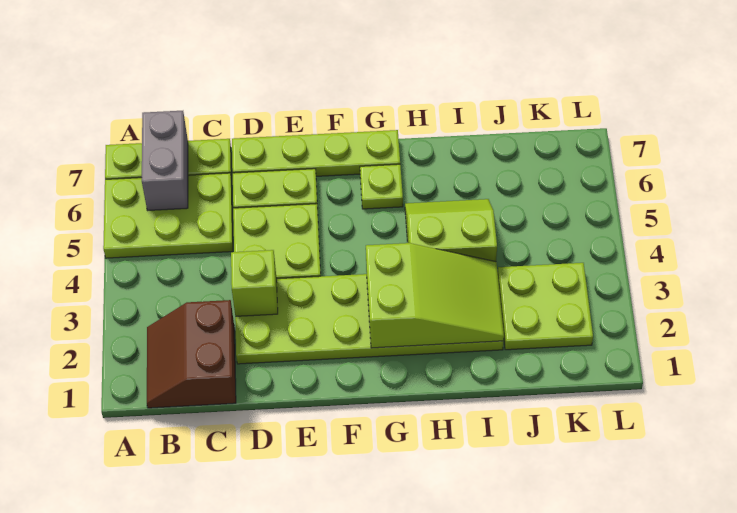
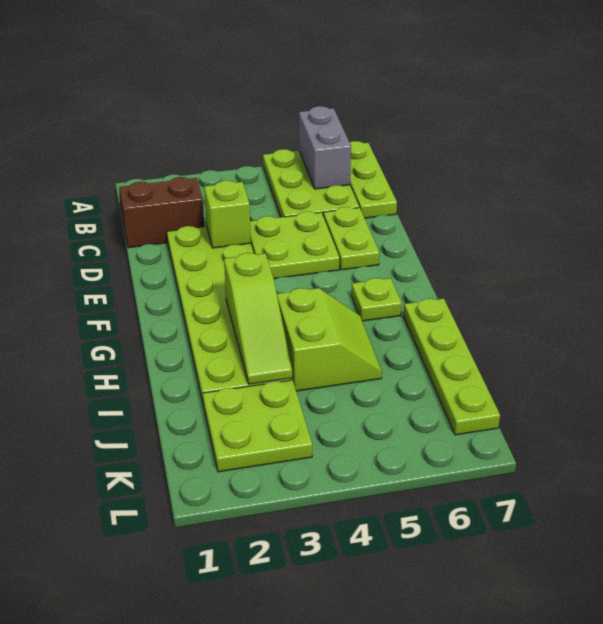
grey 1x2 brick [142,111,188,211] -> grey 1x2 brick turned to [299,106,351,189]
lime 1x4 plate [232,130,400,176] -> lime 1x4 plate moved to [403,298,500,435]
lime 2x3 slope [366,243,504,348] -> lime 1x3 slope [224,253,292,384]

